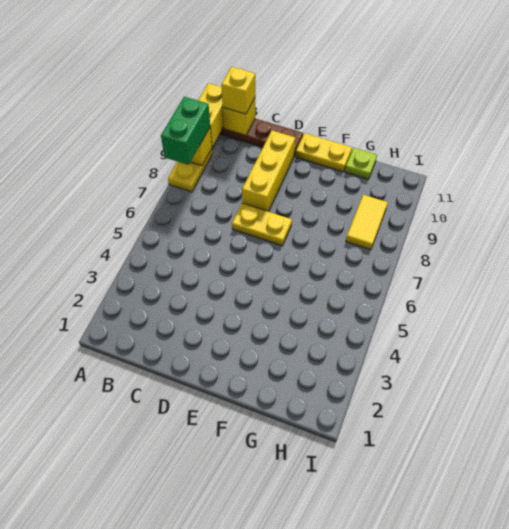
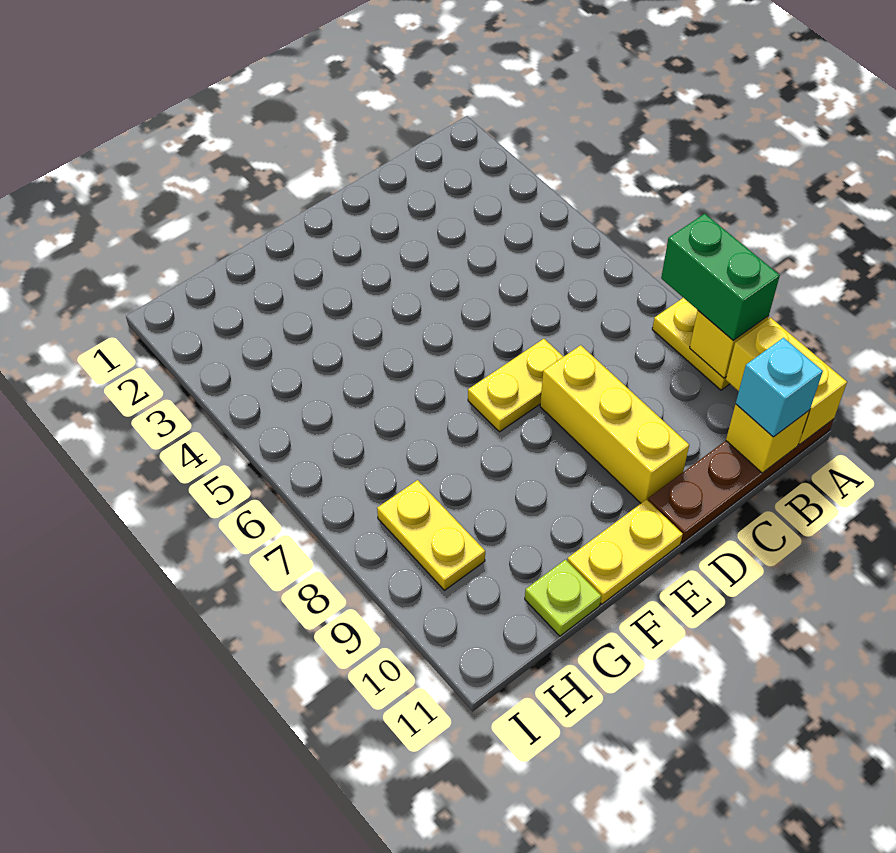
yellow 1x1 brick [221,67,255,114] -> cyan 1x1 brick [736,338,823,437]
yellow 1x2 tile [346,195,388,250] -> yellow 1x2 plate [377,480,485,590]

